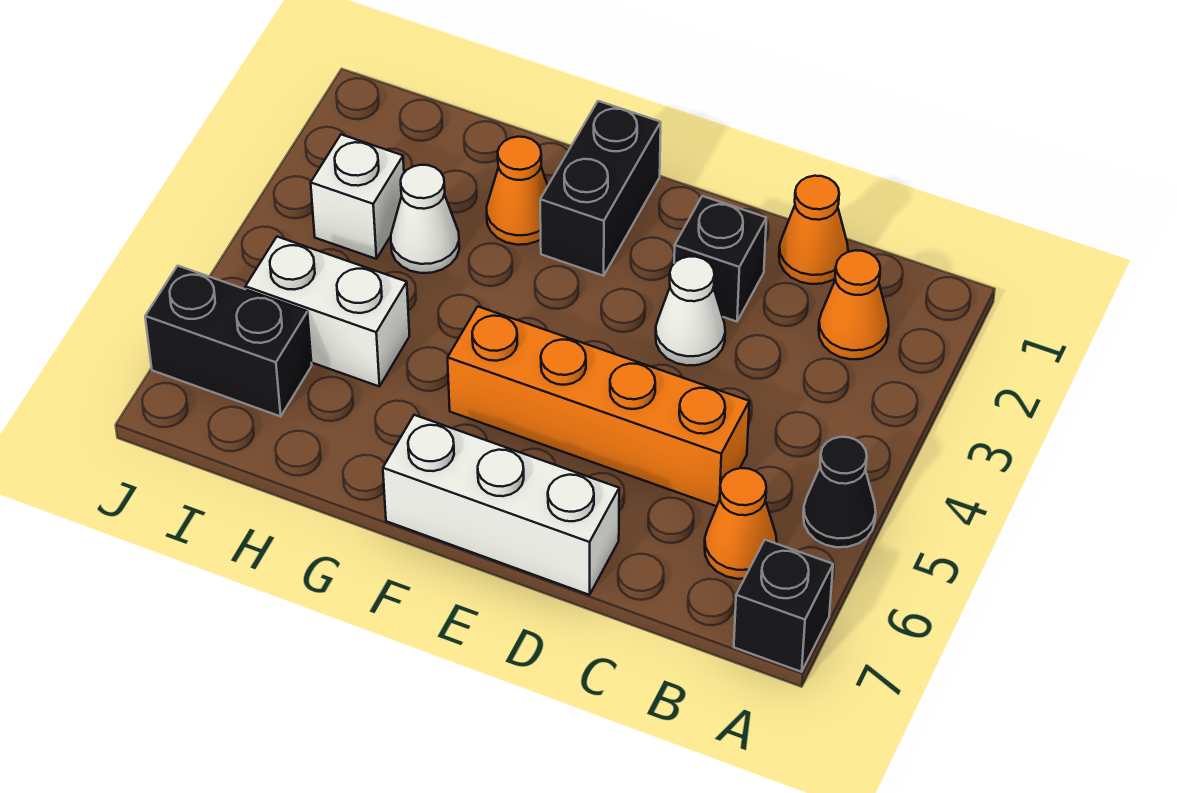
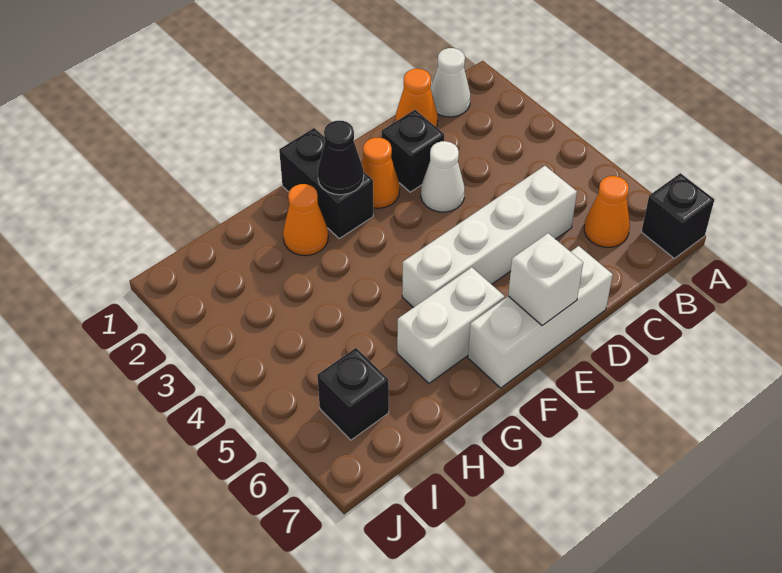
black 1x1 cone [803,437,876,547] -> black 1x1 cone moved to [318,121,364,195]
orange 1x1 cone [819,250,889,359] -> orange 1x1 cone moved to [362,138,400,208]
orange 1x4 brick [448,306,749,506] -> white 1x4 brick [402,166,577,308]
white 1x1 cone [391,165,459,273] -> white 1x1 cone moved to [431,48,470,117]
white 1x2 brick [245,237,410,387] -> white 1x2 brick moved to [397,267,505,383]
white 1x1 brick [311,135,404,259] -> white 1x1 brick moved to [508,233,583,326]
black 1x2 brick [145,266,312,416] -> black 1x1 brick [317,348,389,440]

